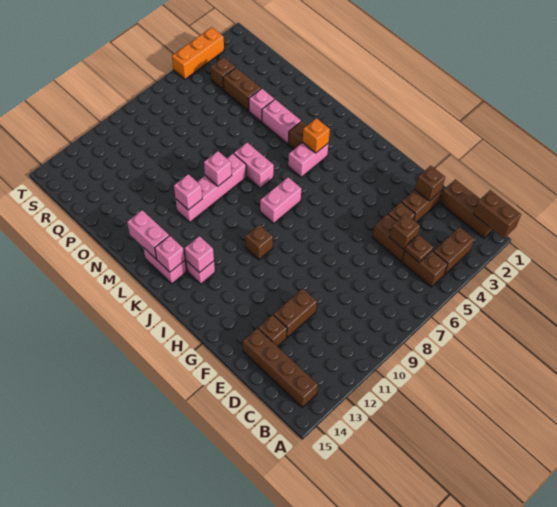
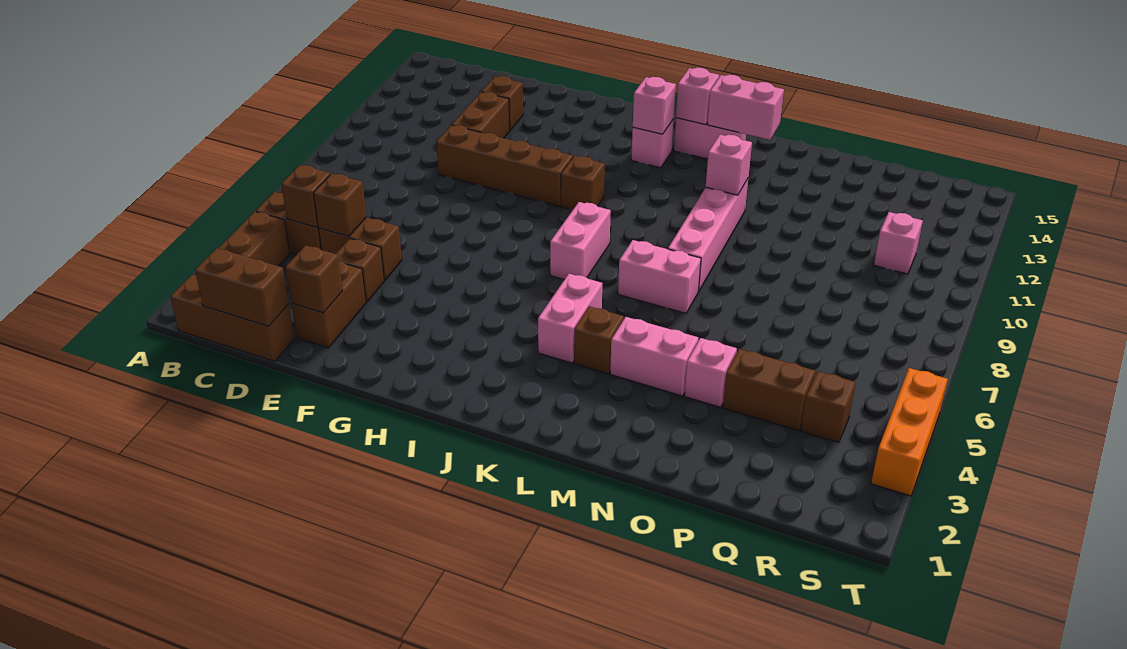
brown 1x2 brick [474,190,521,238] -> brown 1x2 brick moved to [195,248,289,326]
brown 1x4 brick [243,328,318,407] -> brown 1x4 brick moved to [436,125,573,206]
brown 1x1 plate [405,235,433,262] -> brown 1x1 brick [281,165,330,227]
orange 1x1 brick [303,118,330,153] -> none
pink 1x1 brick [204,151,232,186] -> pink 1x1 brick moved to [874,212,923,274]

